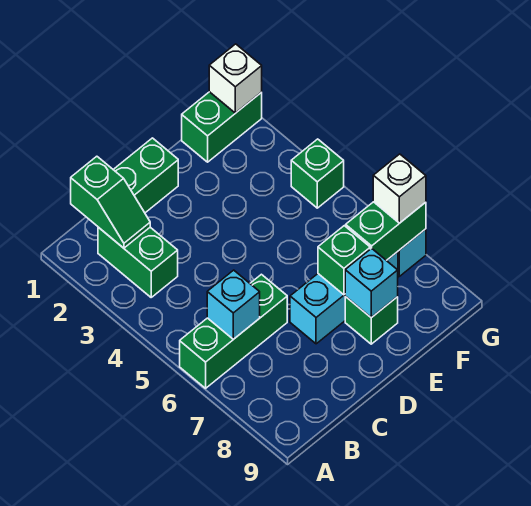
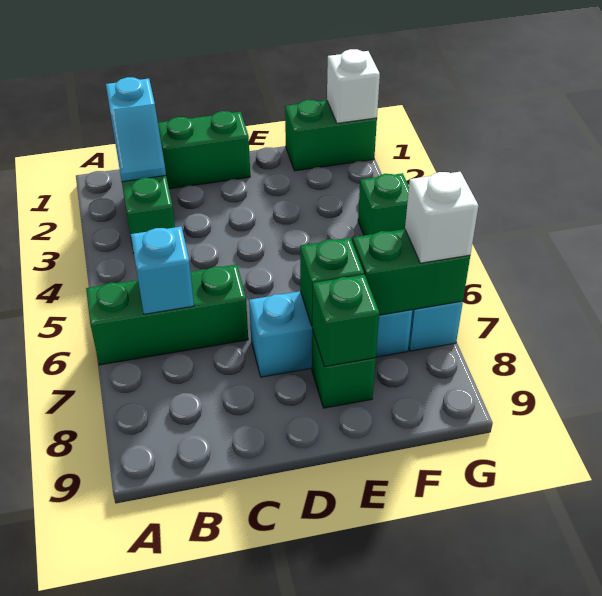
green 1x2 slope [71,156,150,248] -> cyan 1x2 slope [106,77,166,182]
cyan 1x1 brick [345,248,398,318] -> green 1x1 brick [312,275,379,367]

